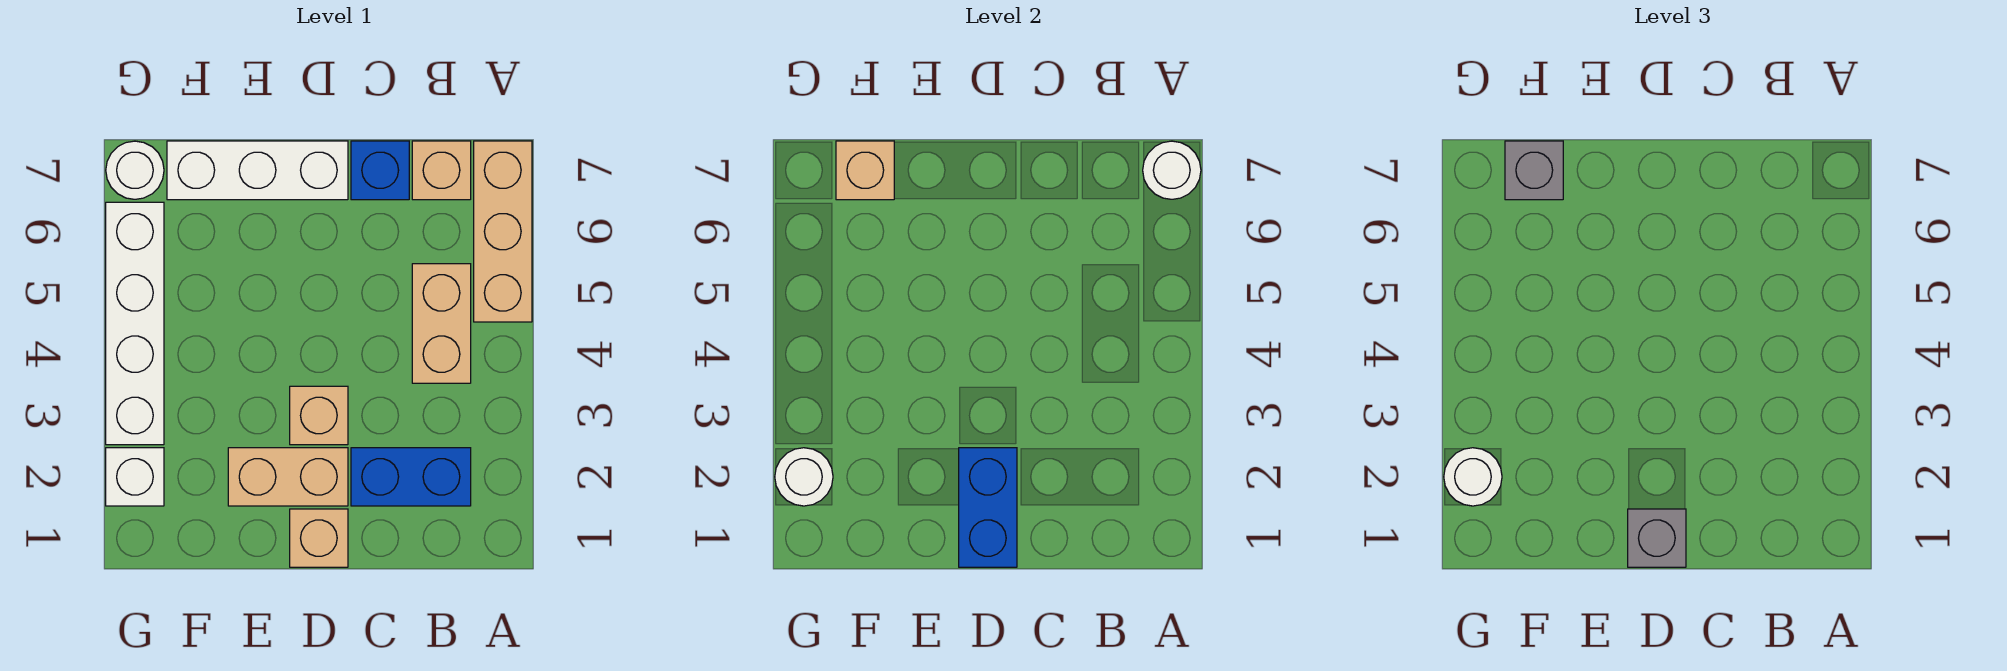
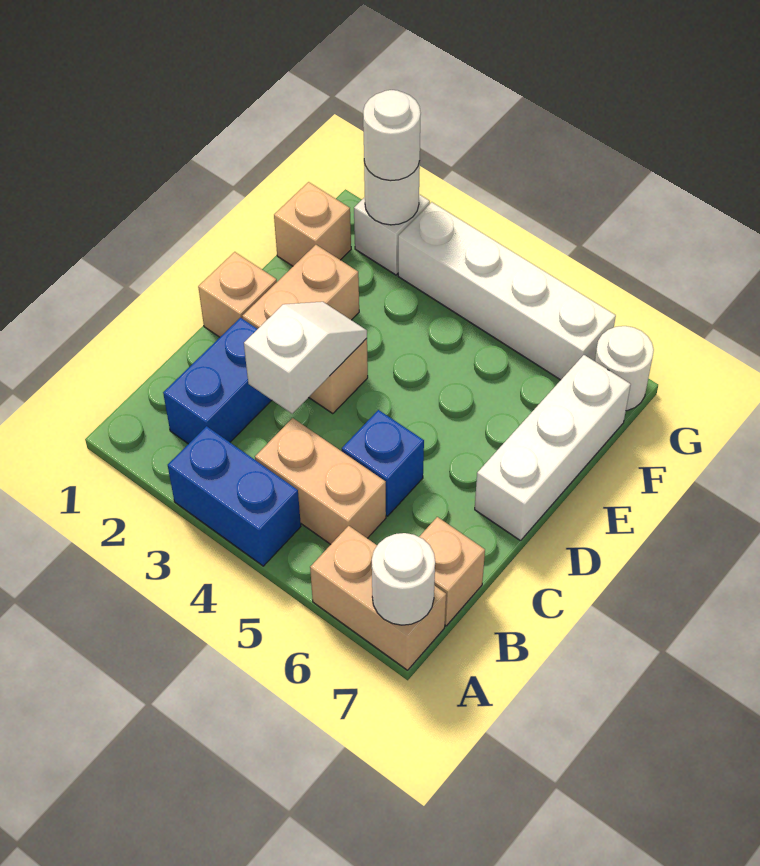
tan 1x3 brick [474,141,532,322] -> tan 1x2 brick [310,526,446,670]
none -> white 1x2 slope [244,302,367,414]
blue 1x1 brick [351,141,409,200] -> blue 1x1 brick moved to [342,410,424,516]
blue 1x2 brick [959,448,1017,567] -> blue 1x2 brick moved to [168,426,301,566]
grey 1x1 brick [1628,509,1686,567] -> none
tan 1x1 brick [836,141,894,200] -> tan 1x1 brick moved to [274,182,351,266]
grey 1x1 brick [1505,141,1563,200] -> none

